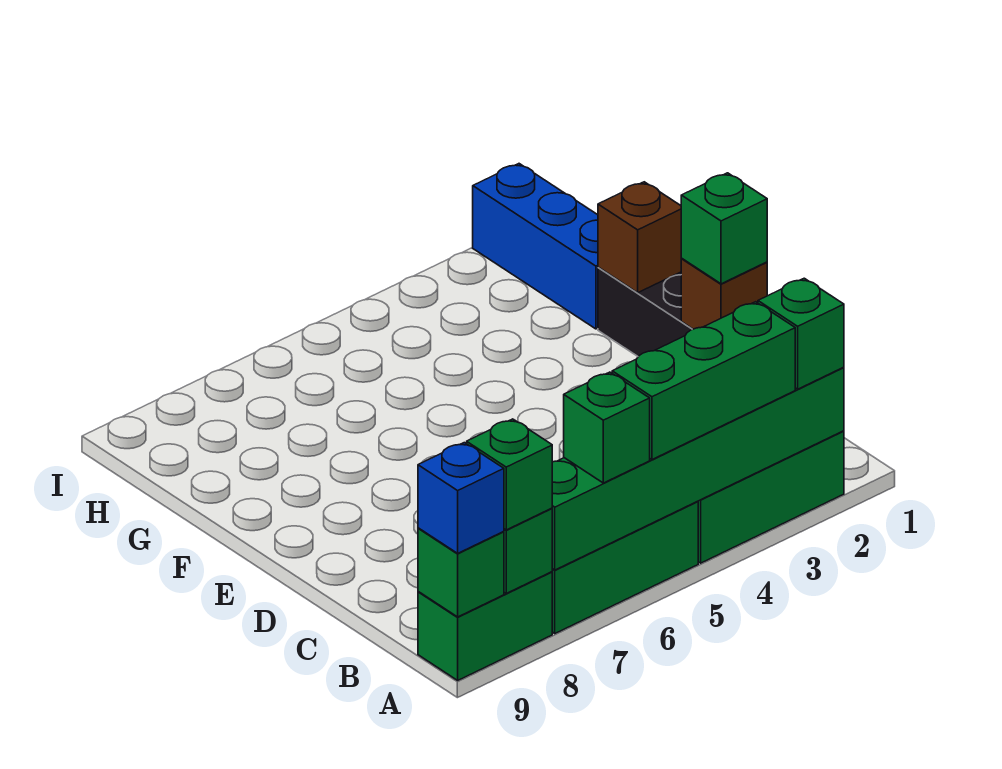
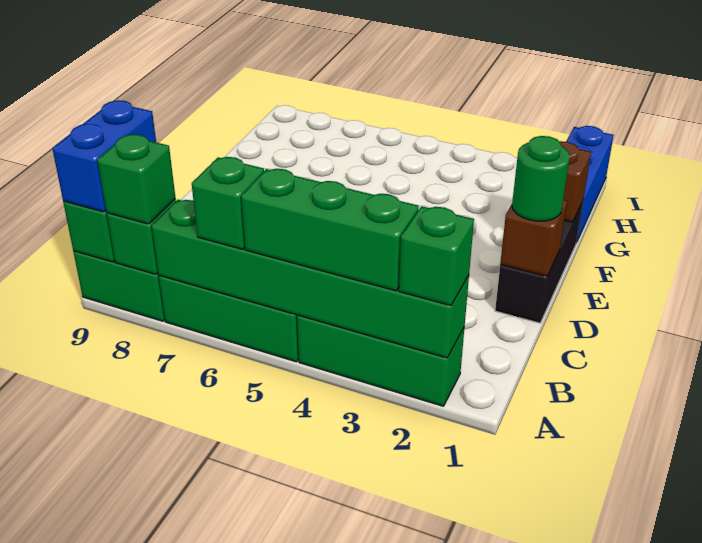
blue 1x1 brick [418,443,504,553] -> blue 1x2 brick [52,100,156,212]
green 1x1 brick [681,173,767,284] -> green 1x1 round brick [512,136,570,221]

